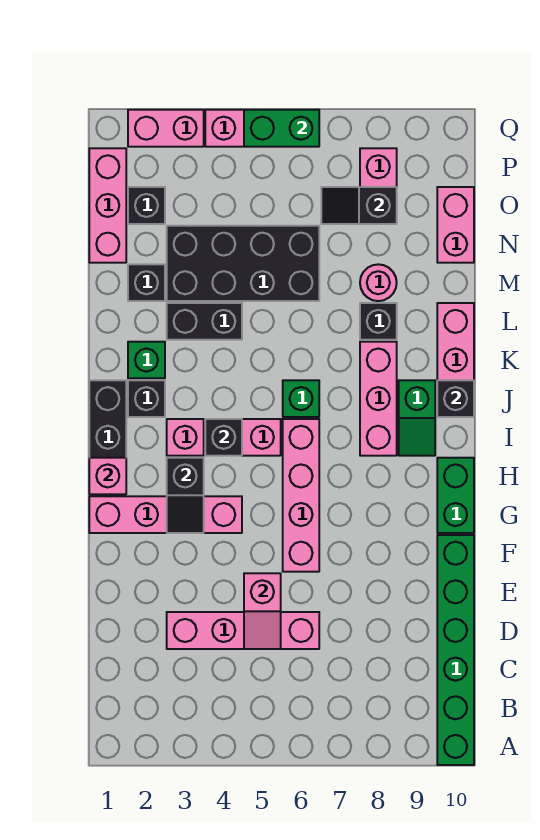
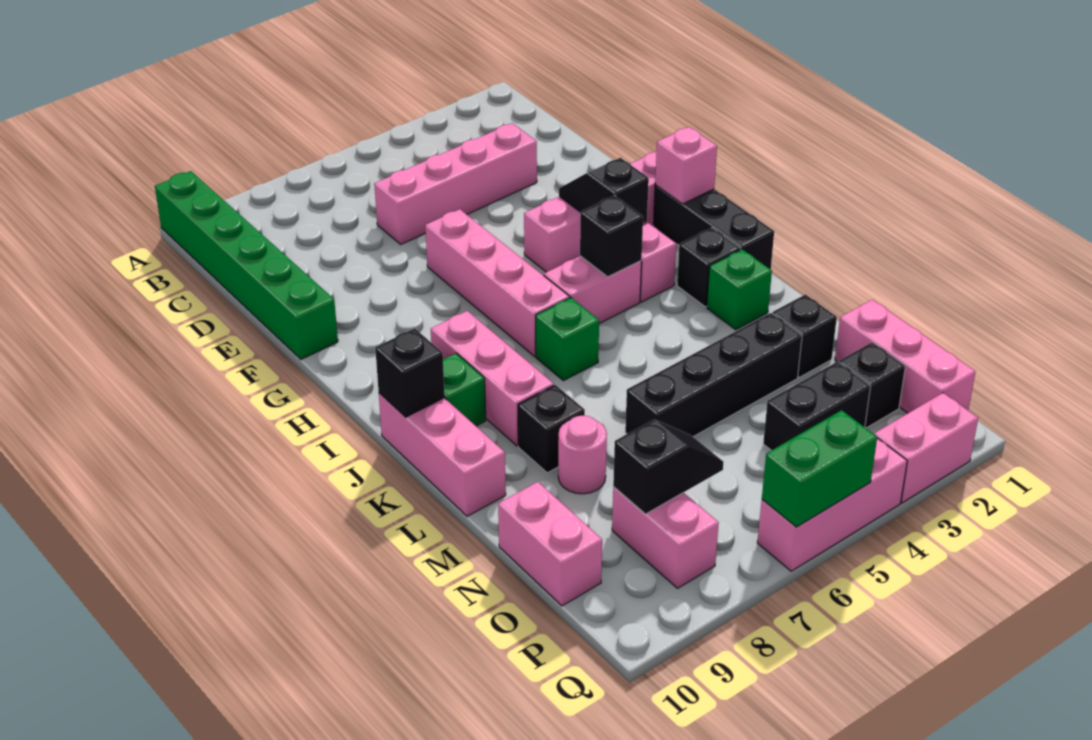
pink 1x2 slope [244,573,281,649] -> none
green 1x2 brick [437,458,474,533] -> none
black 1x2 brick [167,303,242,340] -> black 1x2 brick moved to [763,362,871,450]
black 2x4 brick [167,226,319,301] -> black 1x4 brick [625,313,802,437]

